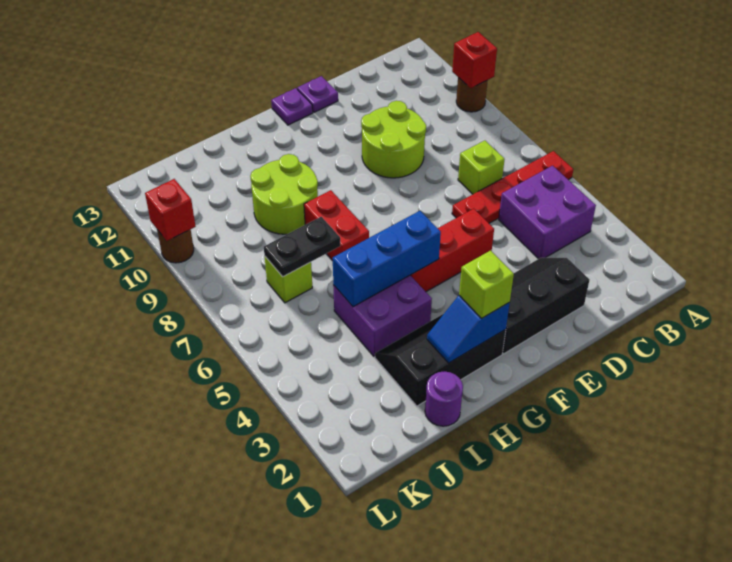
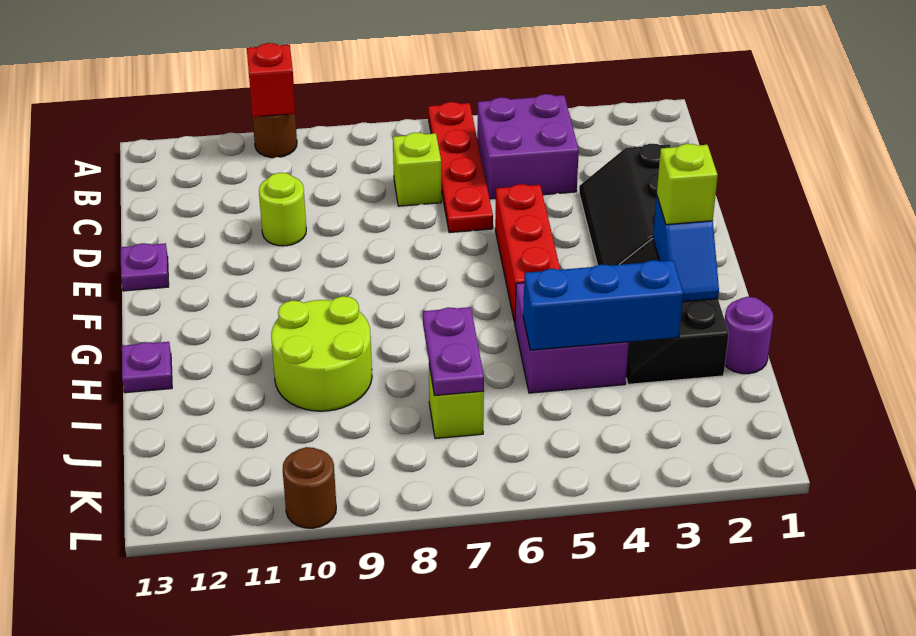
lime 2x2 round brick [361,101,426,178] -> lime 1x1 round brick [259,173,306,246]
purple 1x1 plate [271,88,313,125] -> purple 1x1 plate moved to [122,342,172,393]
blue 1x3 brick [333,211,441,307] -> blue 1x3 brick turned to [523,260,683,350]
red 1x2 brick [304,190,369,261] -> none
black 1x2 plate [264,217,340,277] -> purple 1x2 plate [423,307,484,396]
red 1x1 brick [145,179,196,241] -> none

